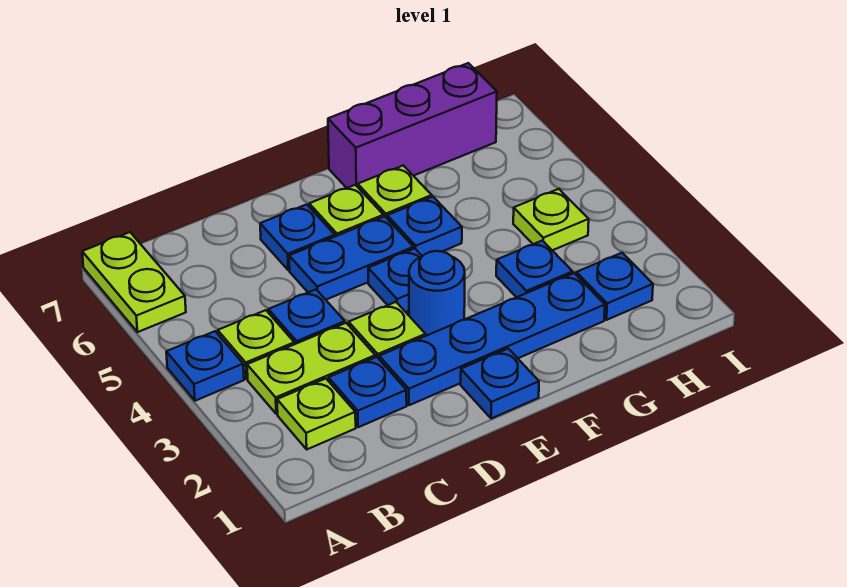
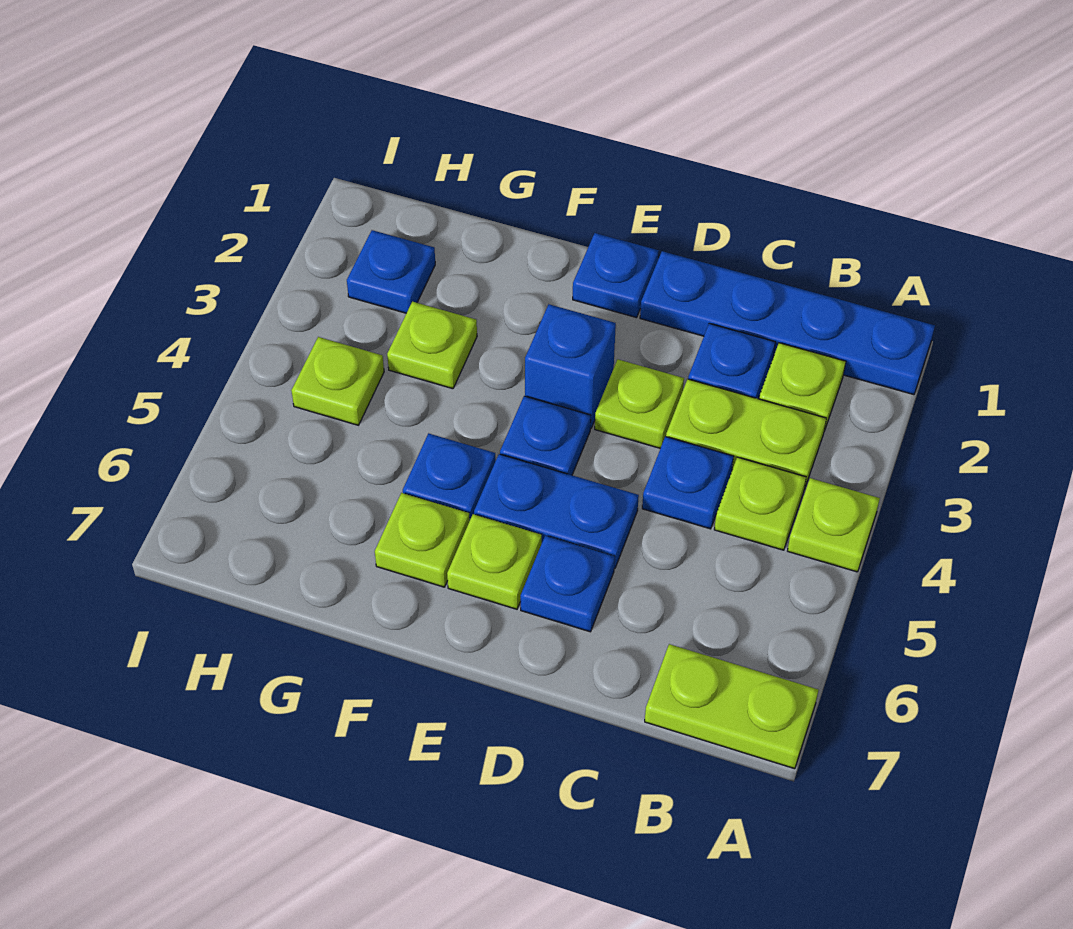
blue 1x1 plate [166,331,244,401] -> lime 1x1 plate [788,478,880,572]
lime 1x2 plate [82,232,186,332] -> lime 1x2 plate turned to [645,644,818,769]
blue 1x4 plate [379,273,605,405] -> blue 1x4 plate moved to [640,251,935,395]
blue 1x1 round brick [409,251,465,336] -> blue 1x1 brick [525,304,616,428]
purple 1x3 brick [328,63,497,188] -> none
blue 1x1 plate [496,241,573,297] -> lime 1x1 plate [387,302,477,389]

